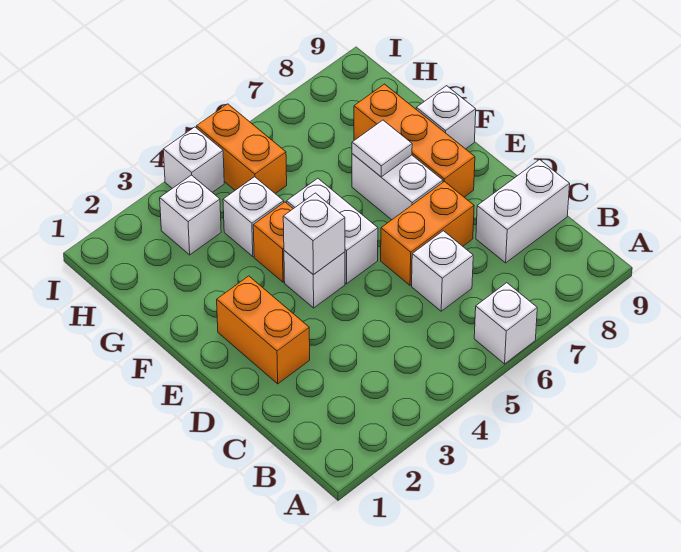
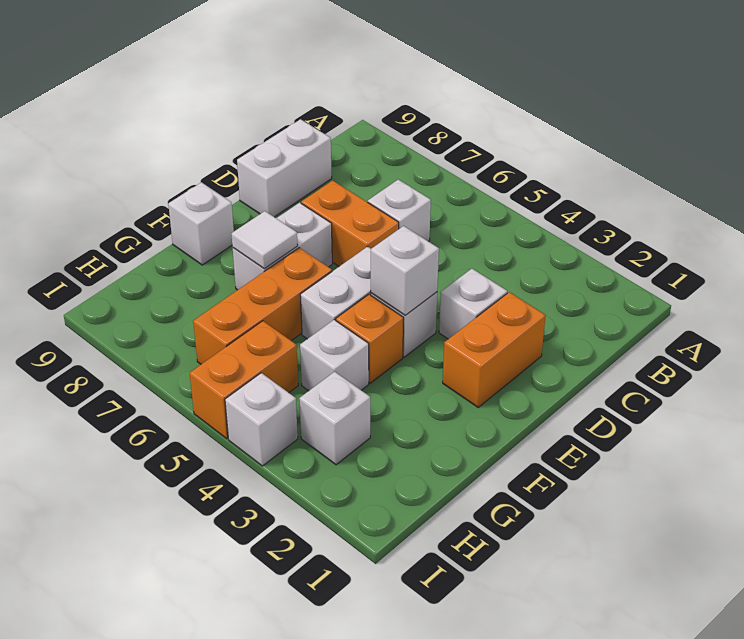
white 1x1 brick [474,283,537,364] -> white 1x1 brick moved to [439,269,507,339]
white 1x2 brick [476,160,570,263] -> white 1x2 brick turned to [237,119,332,217]
orange 1x3 brick [354,84,475,197] -> orange 1x3 brick moved to [193,248,332,364]

